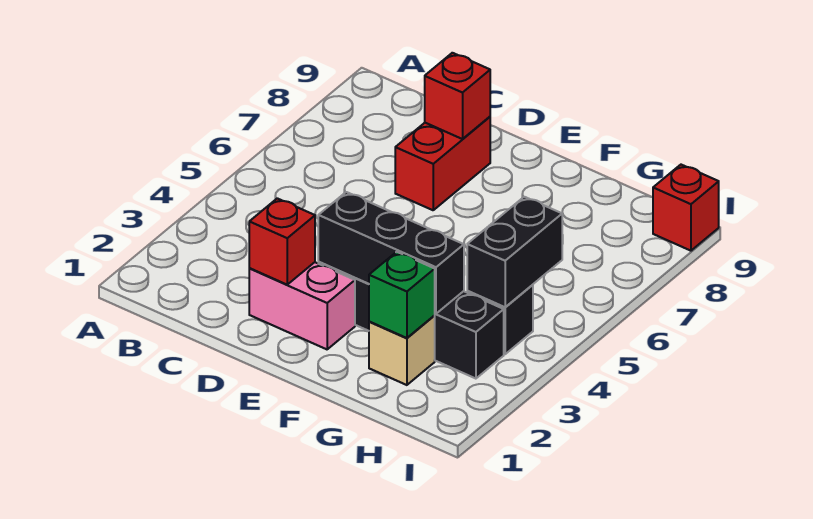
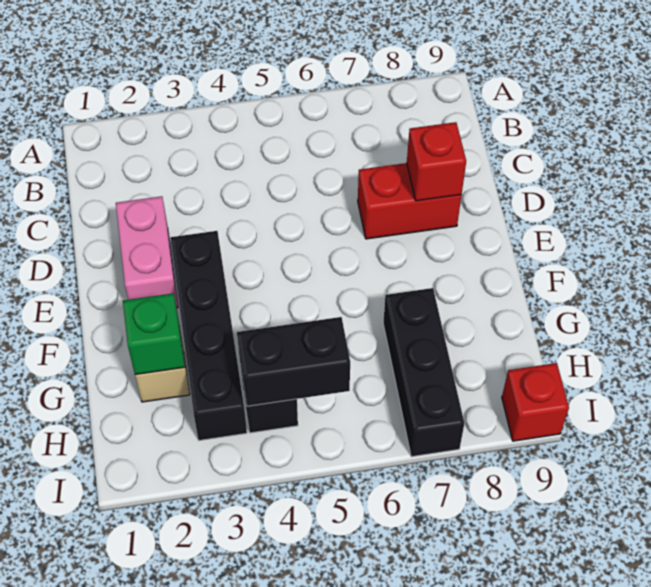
red 1x1 brick [249,198,315,285] -> none
black 1x3 brick [318,192,464,314] -> black 1x3 brick moved to [383,288,464,457]

